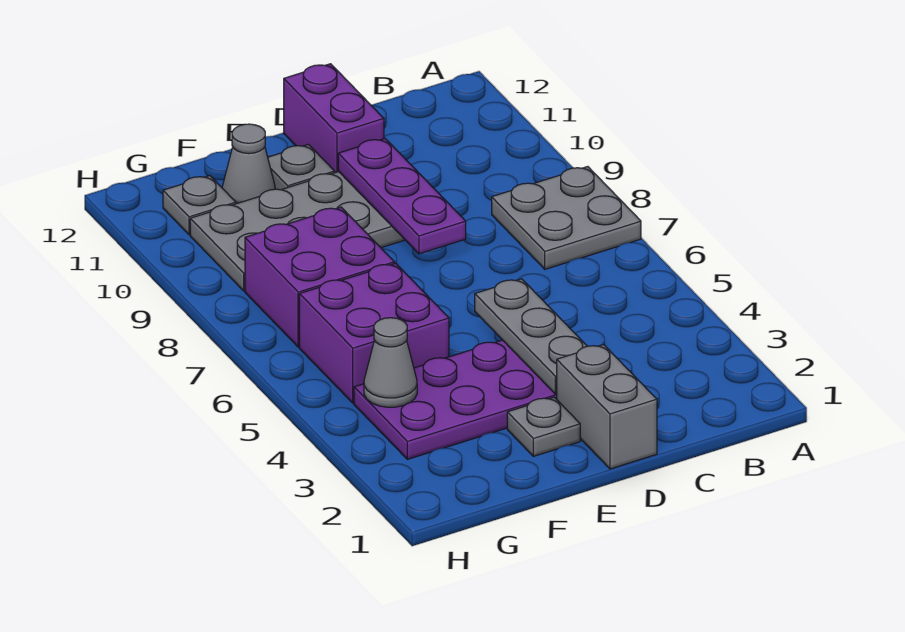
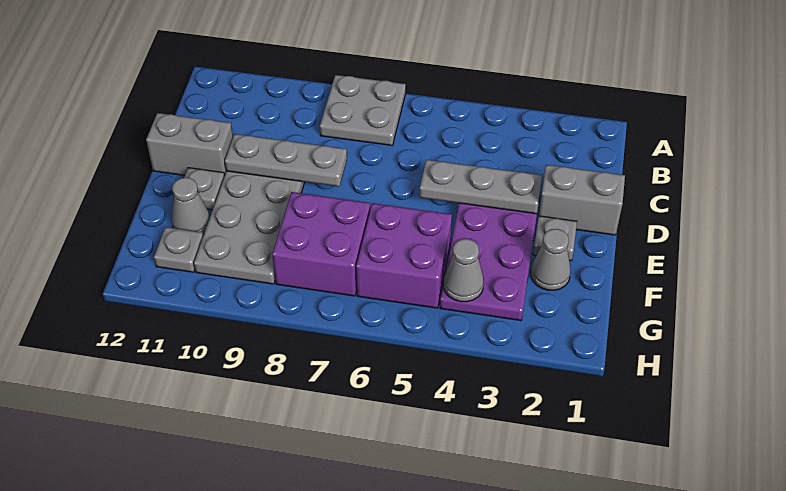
purple 1x3 plate [338,139,466,254] -> grey 1x3 plate [225,134,347,187]
purple 1x2 brick [284,64,384,173] -> grey 1x2 brick [146,113,233,176]
none -> grey 1x1 cone [531,229,571,290]

